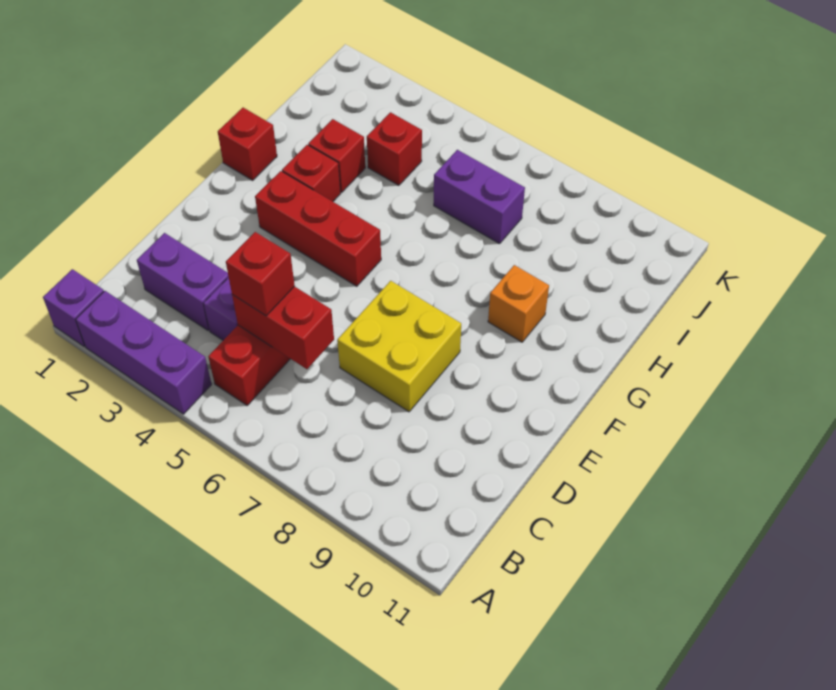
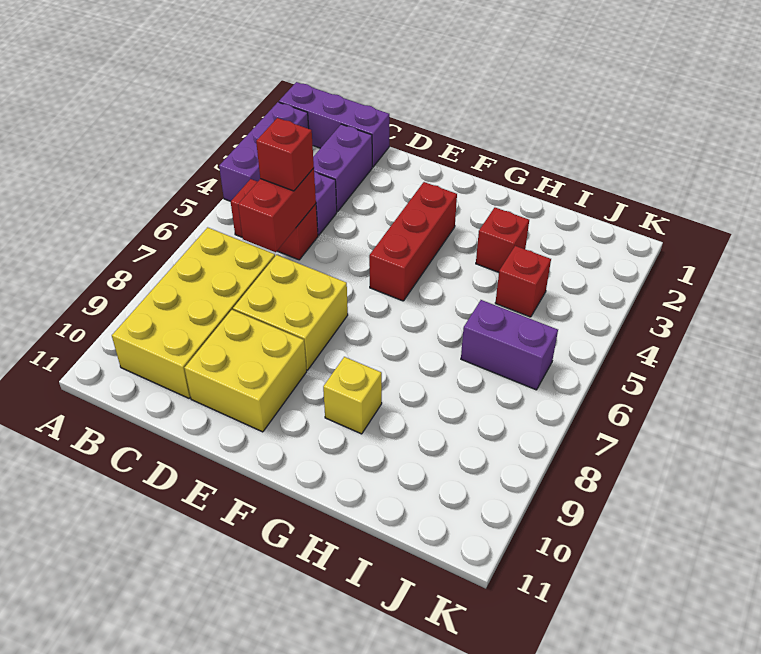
purple 1x1 brick [43,269,104,347] -> purple 1x3 brick [279,82,389,167]
none -> yellow 2x4 brick [112,227,275,398]
none -> yellow 2x2 brick [184,310,307,432]
red 1x1 brick [218,108,277,180] -> none
red 1x1 brick [282,145,341,201] -> none
orange 1x1 brick [488,265,549,342] -> yellow 1x1 brick [323,357,382,434]
purple 1x2 brick [434,150,525,244] -> purple 1x2 brick turned to [461,300,558,390]

